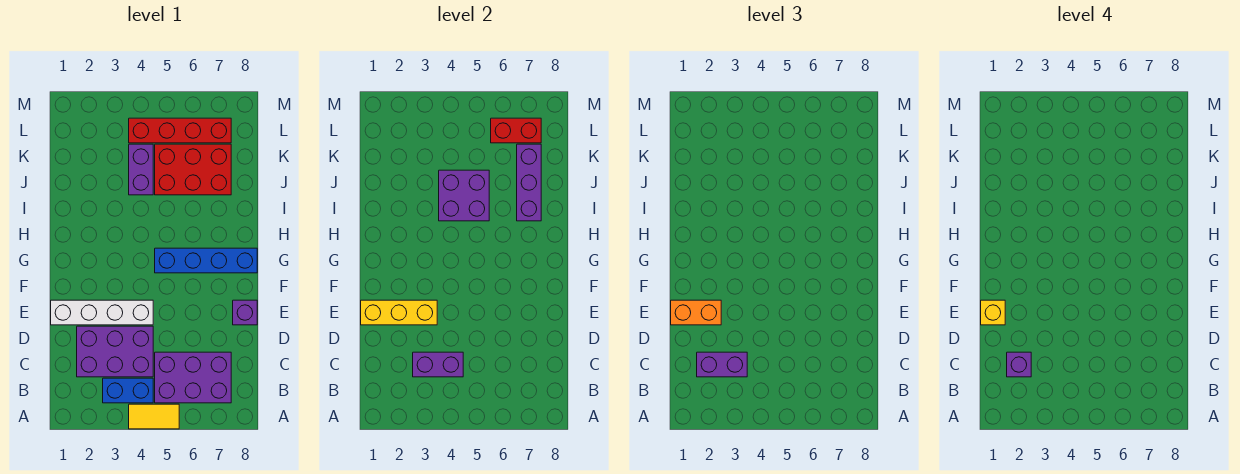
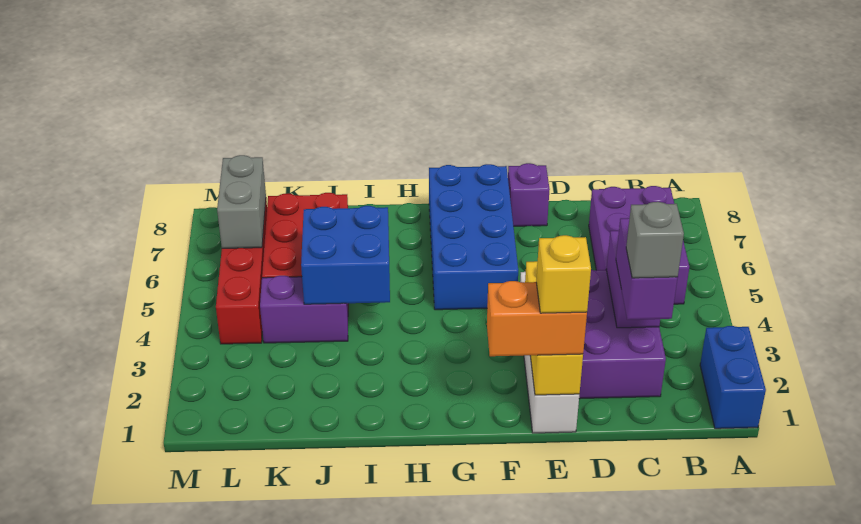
yellow 1x2 tile [129,404,179,429] -> none
blue 1x2 brick [103,378,153,403] -> blue 1x2 brick moved to [700,326,766,429]
purple 1x1 brick [1007,352,1031,377] -> grey 1x1 brick [626,202,684,278]
orange 1x2 brick [671,300,721,325] -> orange 1x2 brick turned to [487,281,587,356]
blue 1x4 brick [155,248,257,273] -> blue 2x4 brick [429,164,518,310]
purple 2x2 brick [439,170,489,221] -> blue 2x2 brick [301,206,390,304]
purple 1x3 brick [517,144,541,221] -> none
red 1x2 brick [491,118,541,143] -> grey 1x2 brick [217,155,266,248]

